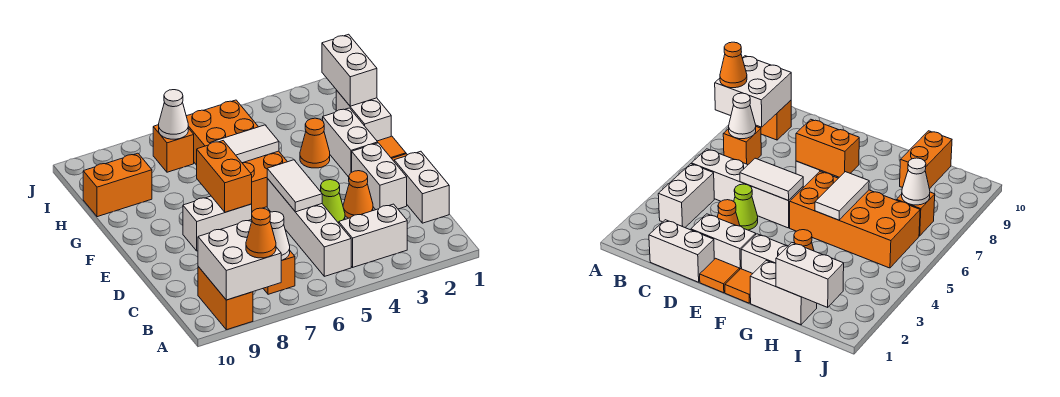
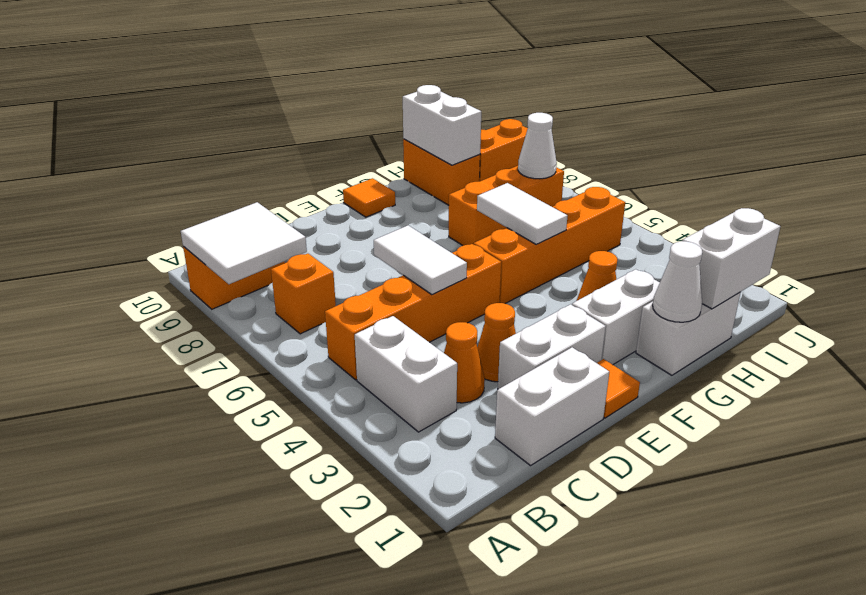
white 2x2 brick [198,220,282,300] -> white 2x2 tile [181,202,307,284]
orange 1x1 cone [246,208,276,258] -> orange 1x1 cone moved to [444,322,485,403]
white 1x4 brick [267,179,351,276] -> orange 1x4 brick [325,244,501,380]
white 1x1 cone [270,212,290,260] -> white 1x1 cone moved to [653,241,702,322]
lime 1x1 cone [321,180,345,223] -> none
white 1x2 tile [267,160,322,212] -> white 1x2 tile turned to [374,226,467,294]
white 1x2 brick [183,196,252,251] -> white 1x2 brick moved to [403,85,481,165]
orange 1x2 brick [197,141,252,212] -> orange 1x2 brick moved to [479,119,528,182]
orange 1x1 tile [377,136,406,158] -> orange 1x1 tile moved to [343,178,395,217]
orange 2x4 brick [186,100,287,211] -> orange 1x4 brick [474,187,625,304]
orange 1x1 brick [153,125,194,172] -> orange 1x3 brick [449,166,564,246]

